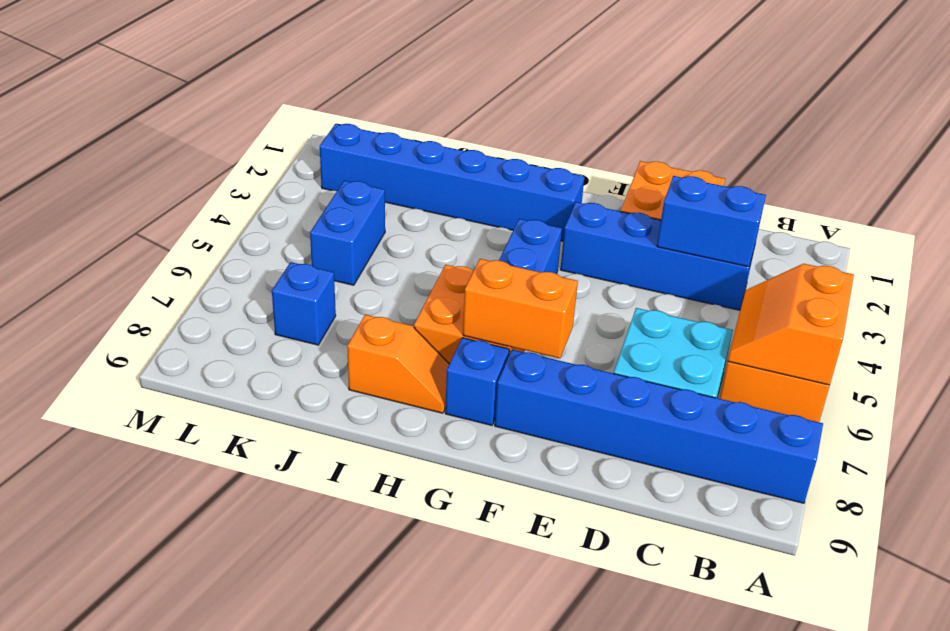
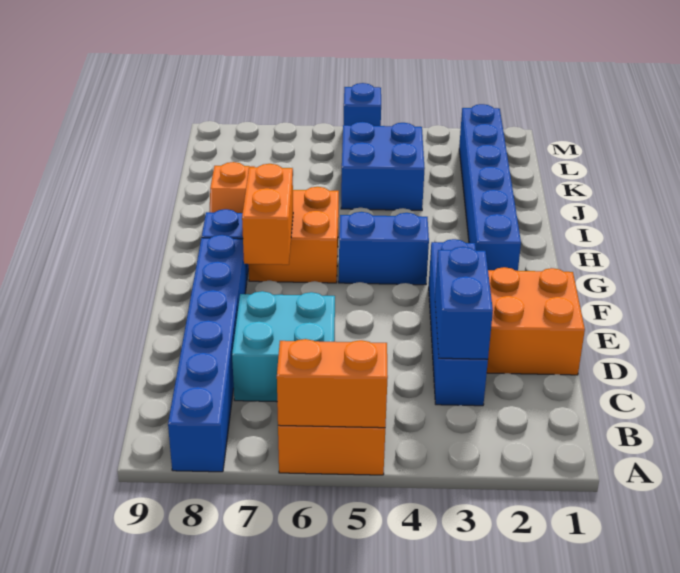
blue 1x2 brick [310,181,385,285] -> blue 2x2 brick [341,122,425,211]
blue 1x1 brick [272,262,336,345] -> blue 1x1 brick moved to [344,83,381,126]

